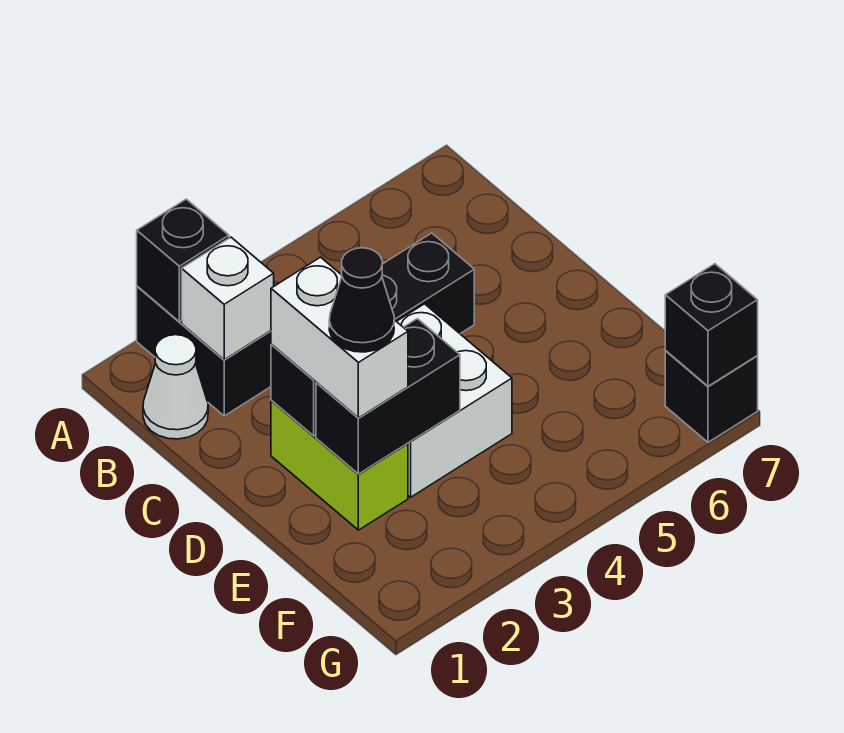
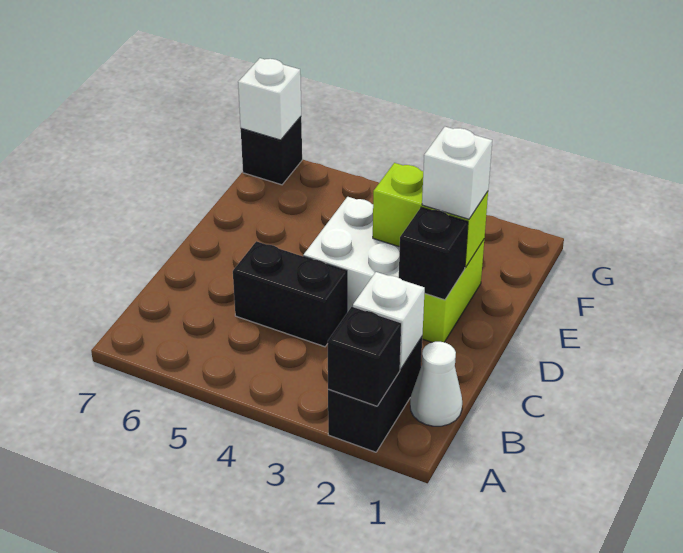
white 1x2 brick [271,257,408,418] -> white 1x1 brick [422,127,492,219]
black 1x2 brick [316,319,460,474] -> lime 1x2 brick [373,163,488,267]
black 1x1 cone [329,248,394,352] -> none
black 1x1 brick [665,264,758,386] -> white 1x1 brick [238,58,301,140]

